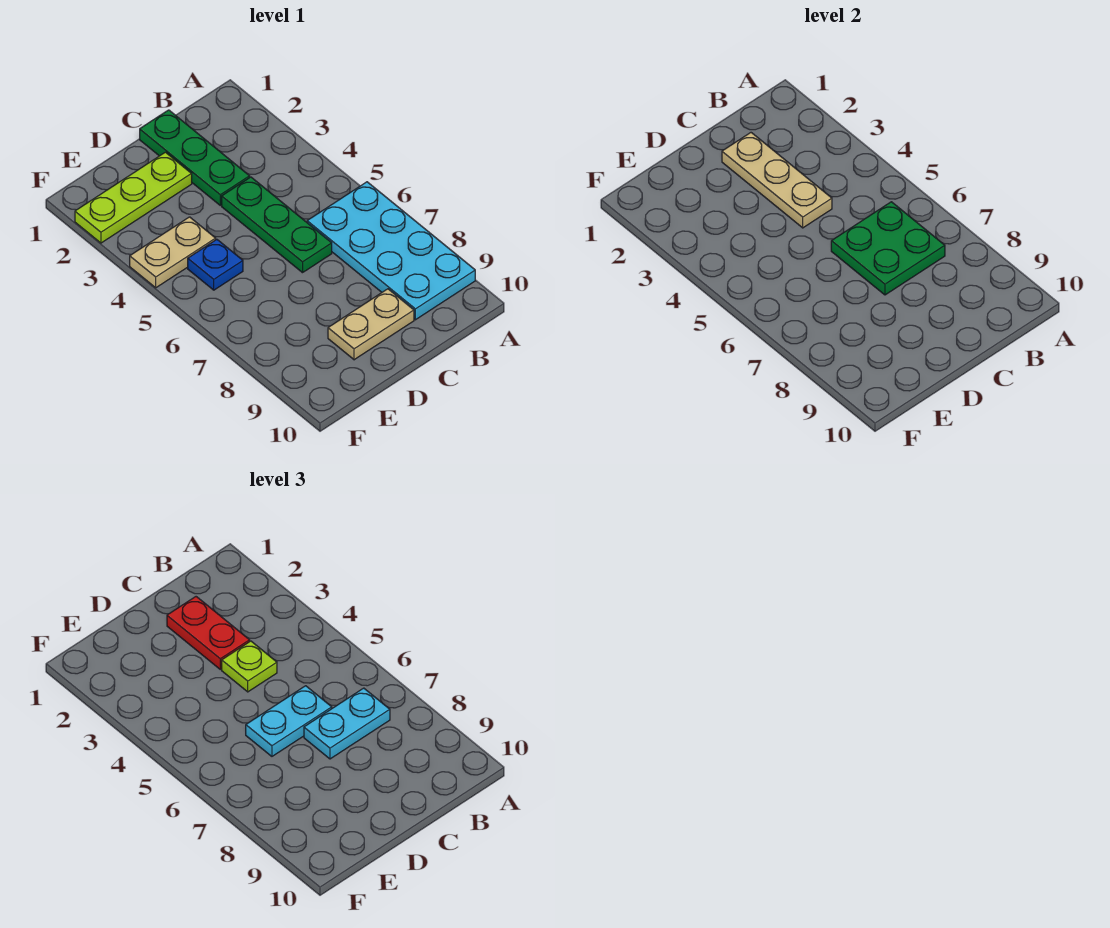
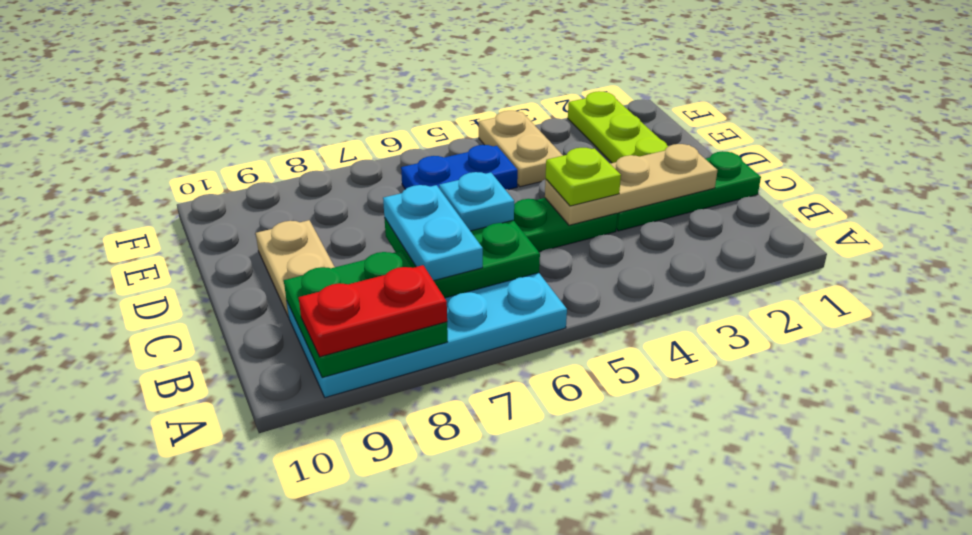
none -> green 2x2 plate [284,251,448,378]
red 1x2 plate [167,597,250,669] -> red 1x2 plate moved to [299,265,447,357]
cyan 1x2 plate [246,686,332,756] -> cyan 1x1 plate [439,172,514,231]
blue 1x1 plate [188,239,243,290] -> blue 1x2 plate [401,145,518,190]

